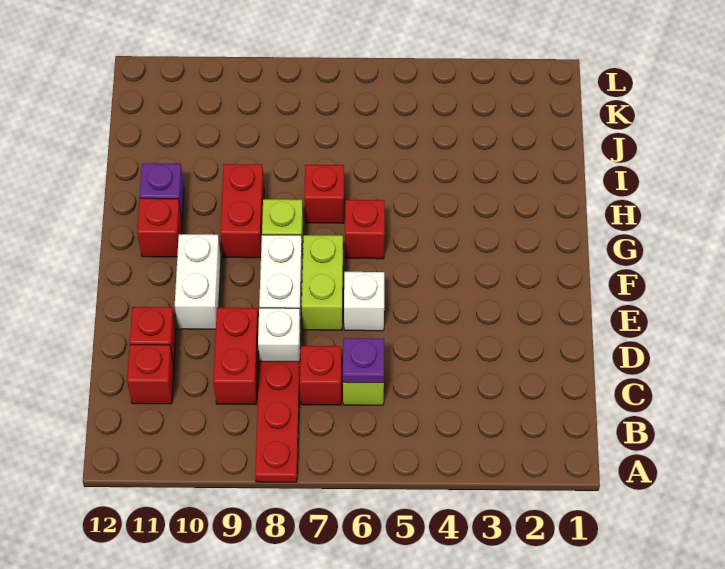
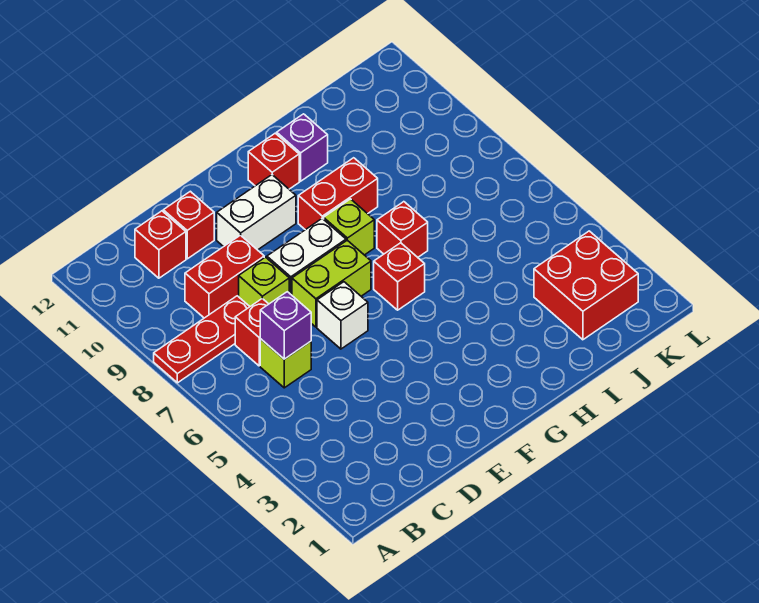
purple 1x1 plate [343,338,384,383] -> purple 1x1 brick [260,292,311,359]
white 1x1 brick [258,308,301,364] -> lime 1x1 brick [239,257,289,306]
none -> red 2x2 brick [534,231,638,340]

